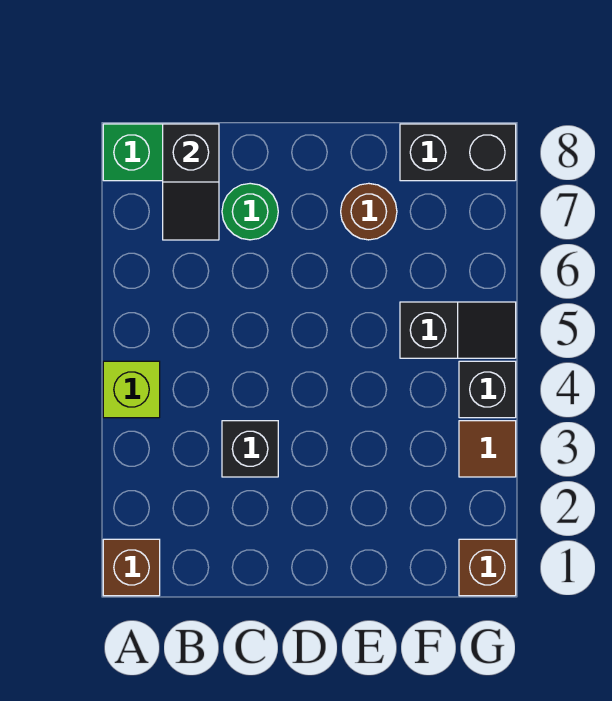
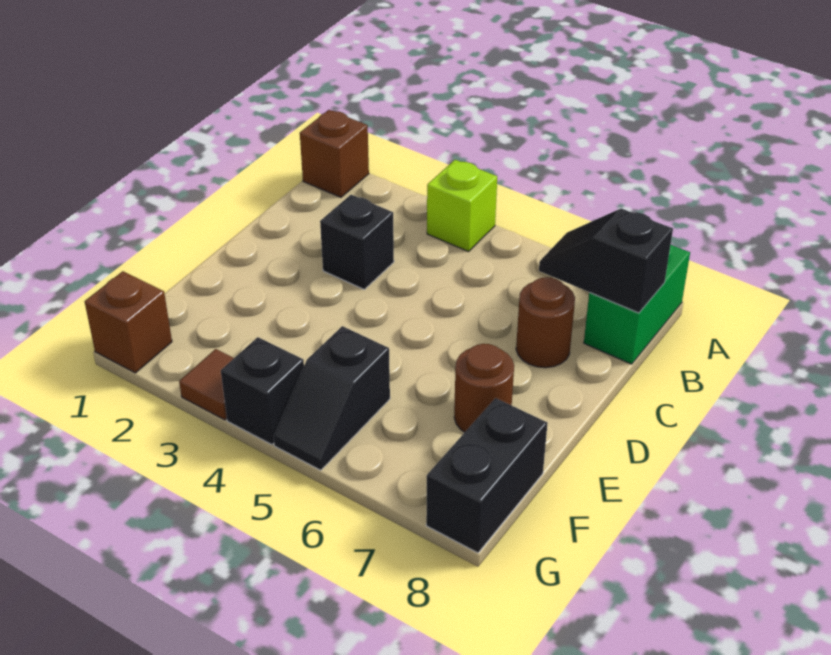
green 1x1 round brick [222,183,278,240] -> brown 1x1 round brick [516,277,575,368]

